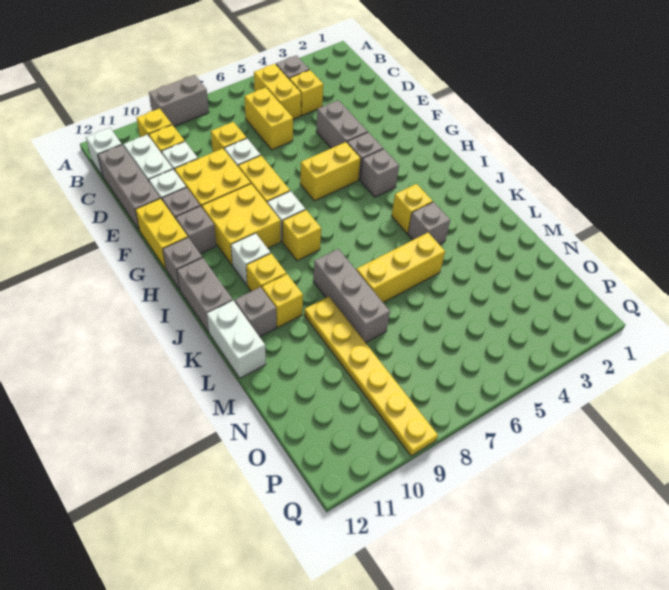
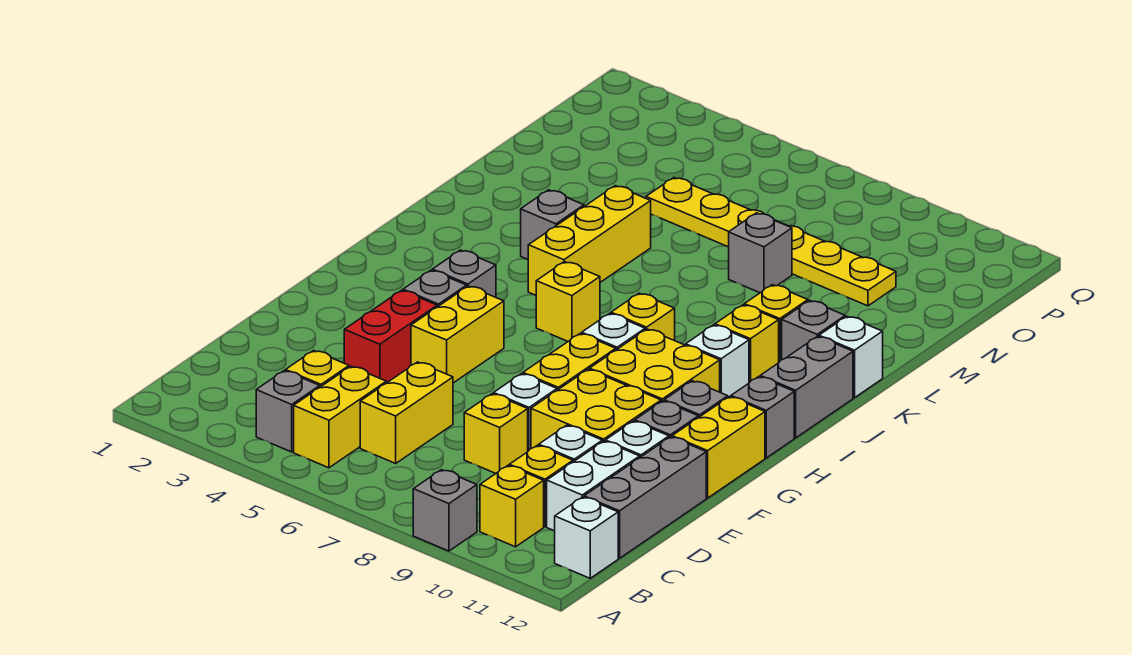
grey 1x2 brick [149,75,209,126] -> grey 1x1 brick [413,470,477,551]
grey 1x2 brick [316,100,368,148] -> red 1x2 brick [344,290,437,383]
yellow 1x2 brick [300,142,361,201] -> yellow 1x2 brick turned to [411,286,504,383]
yellow 1x1 brick [392,184,433,233] -> yellow 1x1 brick moved to [536,262,600,341]
grey 1x3 brick [313,249,390,343] -> grey 1x1 brick [729,213,792,293]
white 1x2 brick [207,301,266,378] -> white 1x1 brick [819,316,883,398]
yellow 1x3 brick [356,233,445,302] -> yellow 1x3 brick turned to [528,186,651,295]
yellow 1x6 plate [304,297,438,456] -> yellow 1x6 plate turned to [646,178,896,306]

